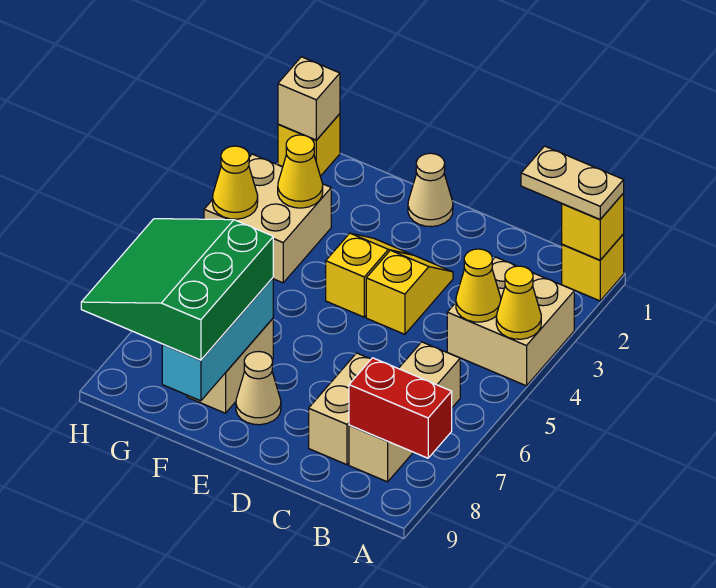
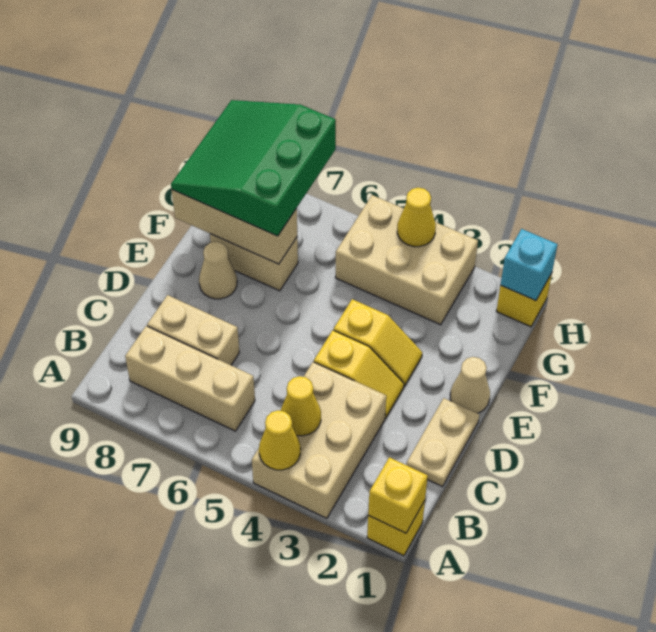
tan 1x2 plate [521,146,624,219] -> tan 1x2 plate moved to [407,398,479,487]
tan 2x2 brick [447,257,574,386] -> tan 2x3 brick [252,362,386,518]
red 1x2 brick [349,358,452,458] -> none
cyan 1x3 brick [162,278,273,401] -> tan 1x3 brick [172,190,297,264]
green 3x3 slope [81,219,273,360] -> green 3x3 slope turned to [171,100,336,236]
tan 2x2 brick [204,154,331,283] -> tan 2x3 brick [335,195,478,325]
yellow 1x1 cone [278,135,323,208] -> none
tan 1x1 brick [278,57,340,140] -> cyan 1x1 brick [501,229,558,301]

